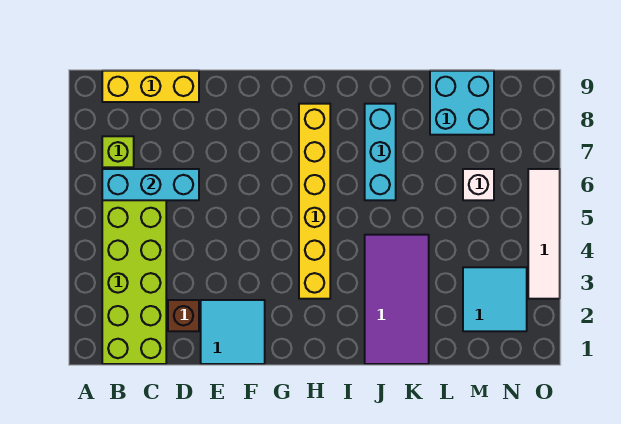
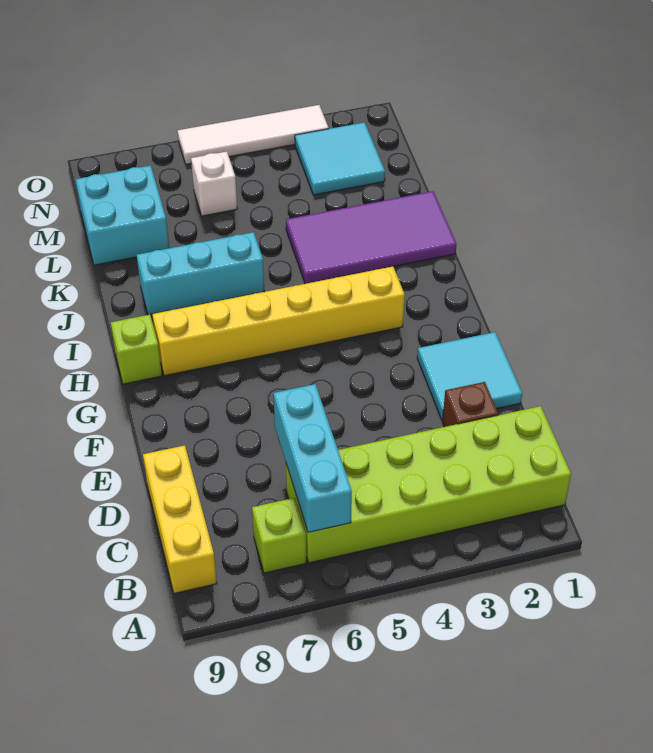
none -> lime 1x1 brick [111,315,162,384]

